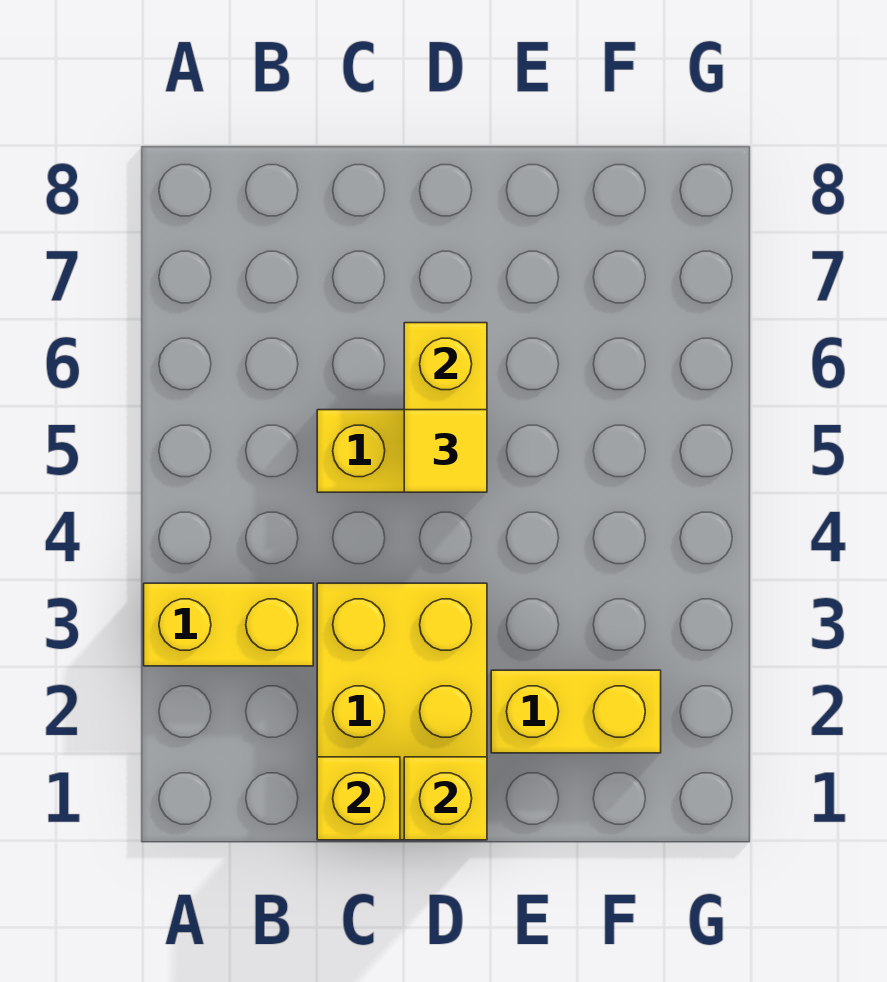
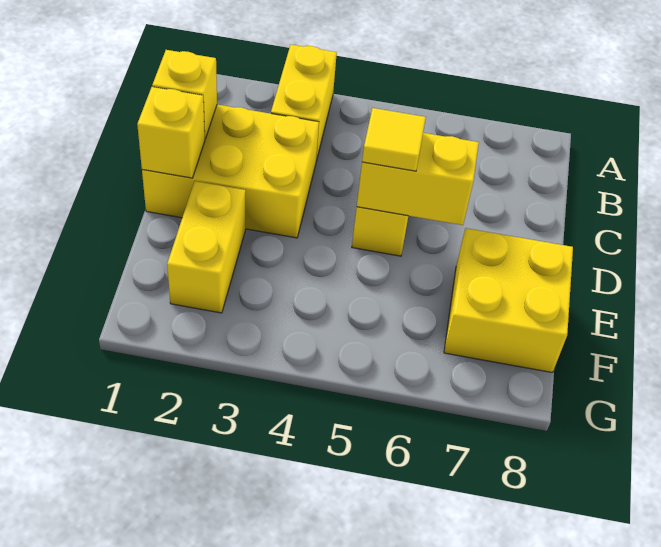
none -> yellow 2x2 brick [444,228,573,372]

